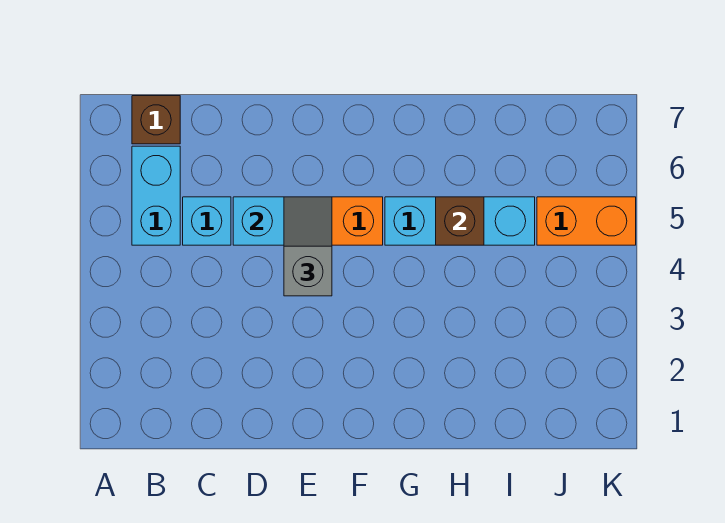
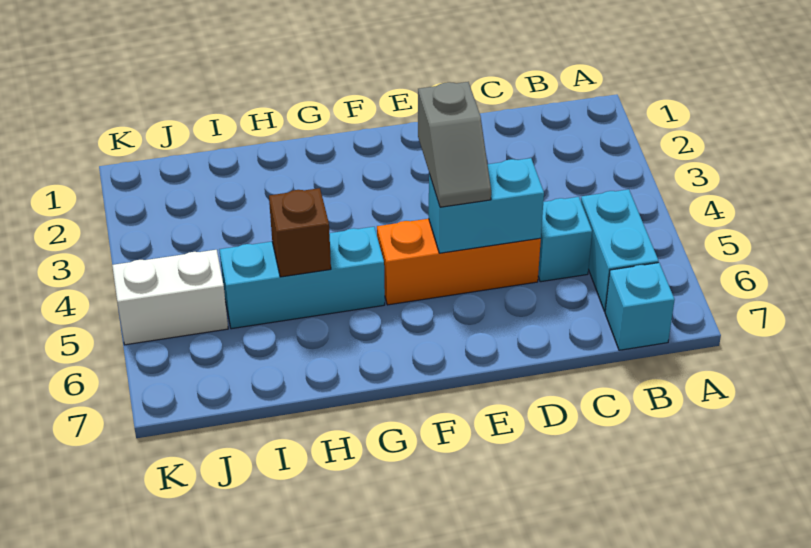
brown 1x1 brick [132,96,180,144] -> cyan 1x1 brick [605,263,675,350]
orange 1x2 brick [537,197,636,245] -> white 1x2 brick [112,250,228,345]

